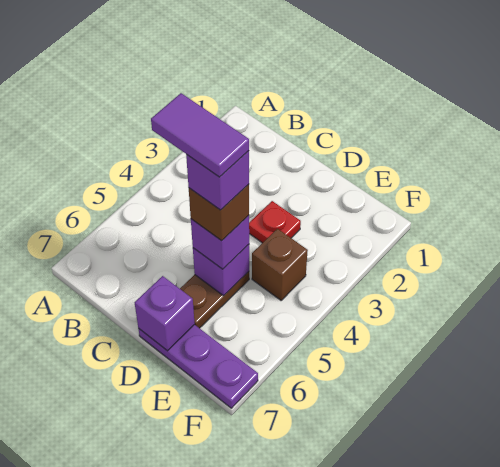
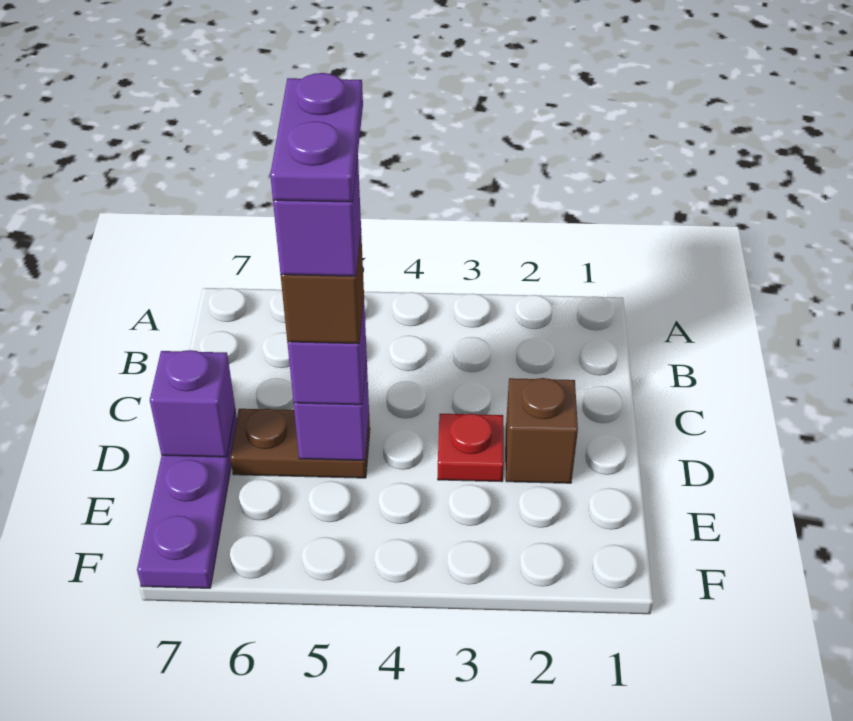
purple 1x2 tile [151,93,249,177] -> purple 1x2 plate [270,73,363,202]
brown 1x1 brick [252,229,308,300] -> brown 1x1 brick moved to [506,378,578,483]

